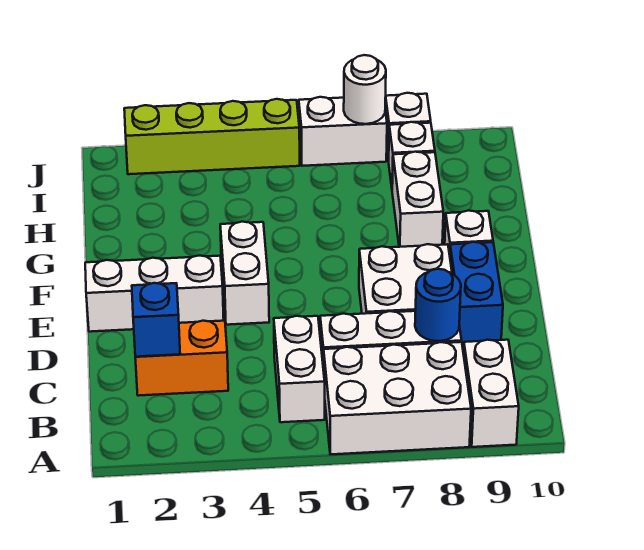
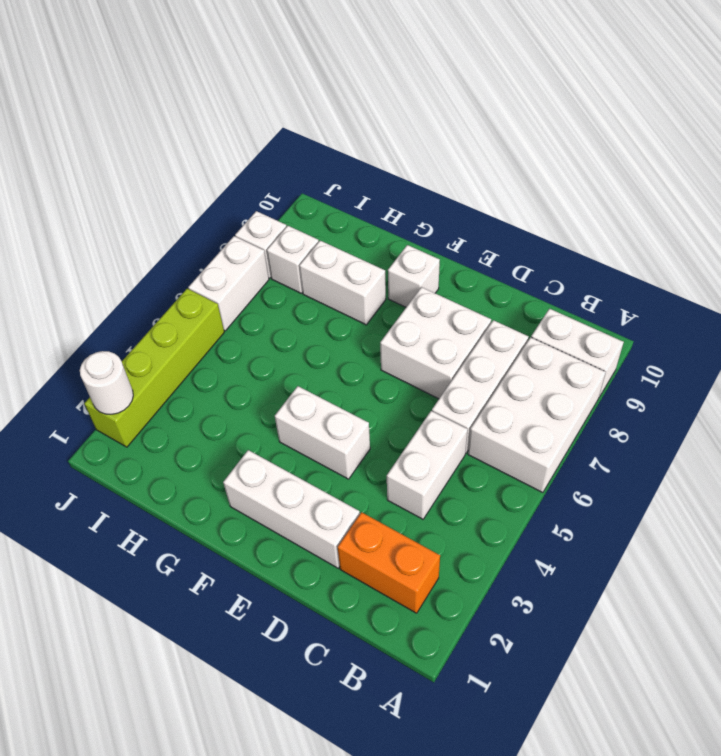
white 1x2 brick [274,316,325,422] -> white 1x2 brick turned to [387,411,468,519]
orange 1x2 brick [135,321,228,396] -> orange 1x2 brick turned to [338,512,440,613]
blue 1x1 brick [132,283,180,357] -> none
blue 1x1 round brick [415,269,461,341] -> none
blue 1x2 brick [450,242,503,345] -> none
white 1x3 brick [85,256,224,332] -> white 1x3 brick turned to [223,450,360,568]
white 1x1 round brick [344,55,386,124] -> white 1x1 round brick moved to [80,351,133,414]

